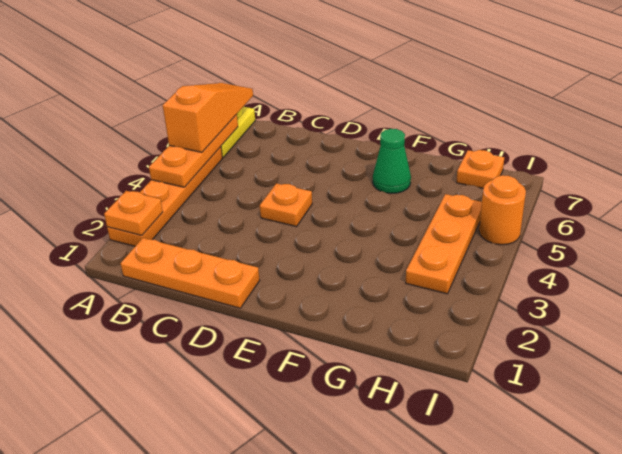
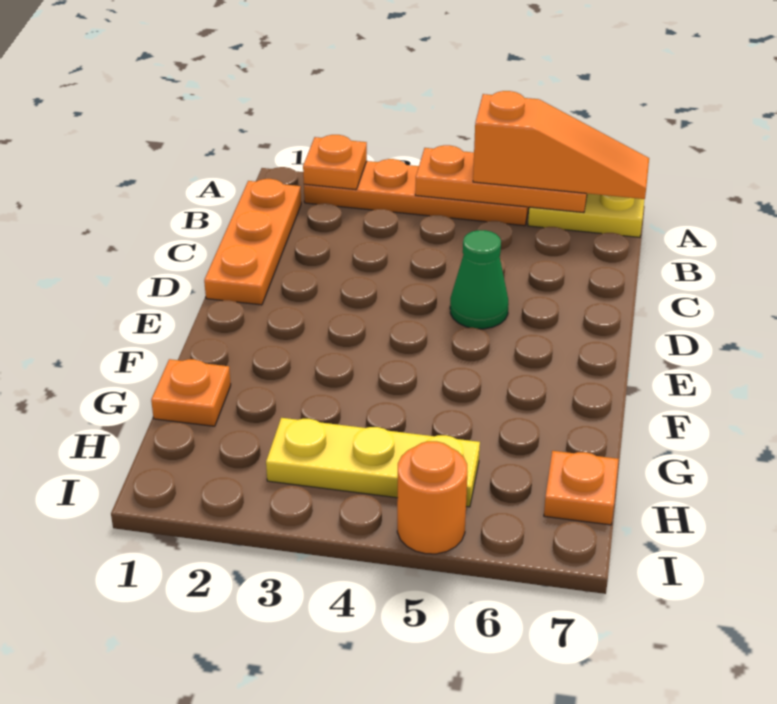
orange 1x1 plate [260,183,312,227] -> orange 1x1 plate moved to [151,359,231,426]
green 1x1 cone [373,129,411,194] -> green 1x1 cone moved to [450,230,508,329]
orange 1x3 plate [406,194,482,294] -> yellow 1x3 plate [266,418,480,507]

